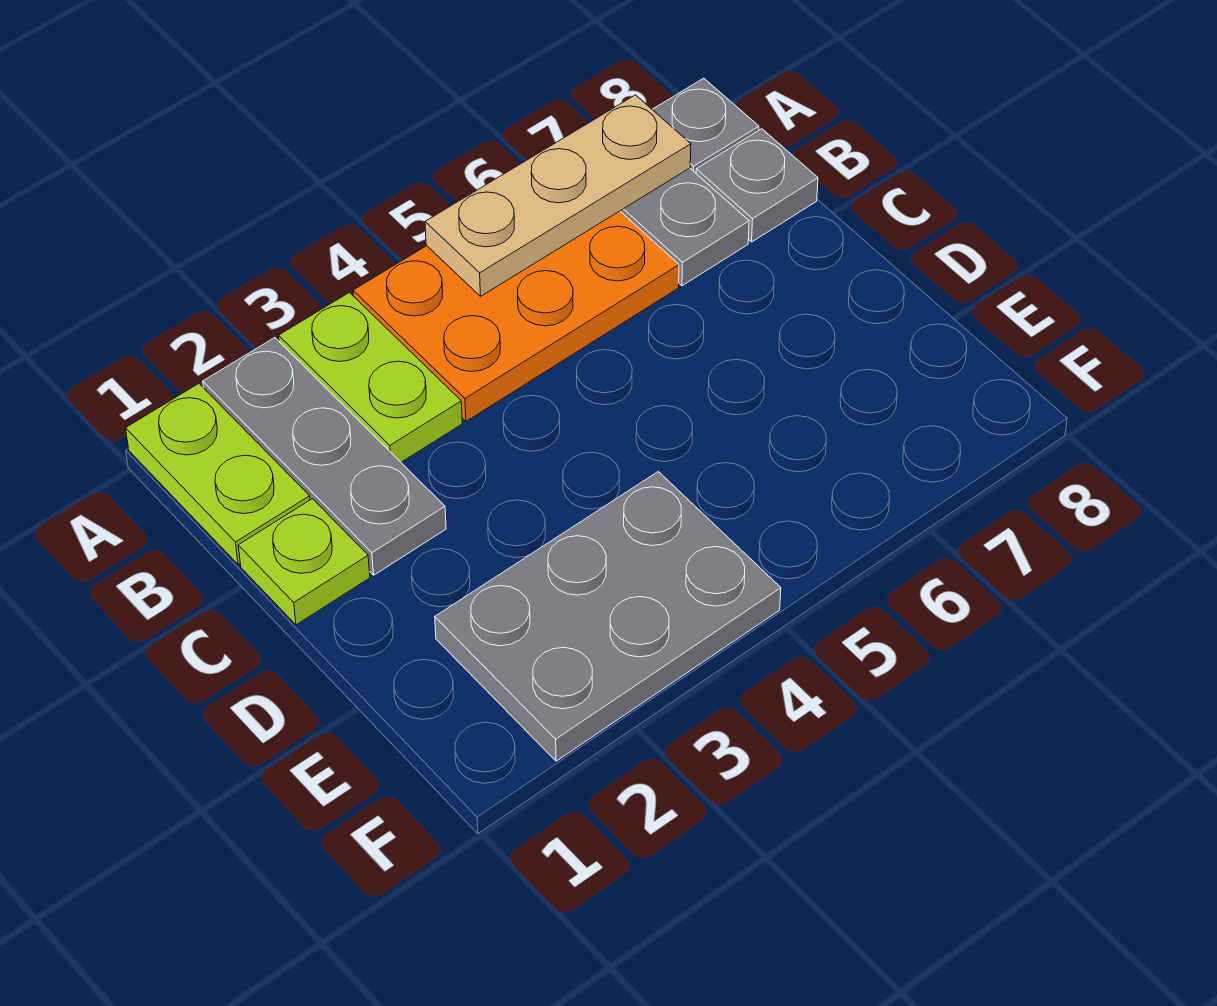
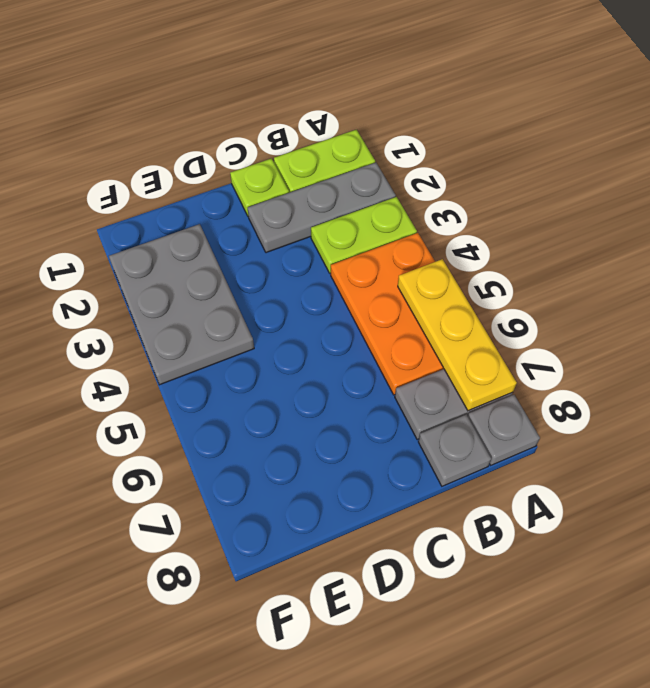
tan 1x3 plate [425,95,691,296] -> yellow 1x3 plate [398,259,517,411]

